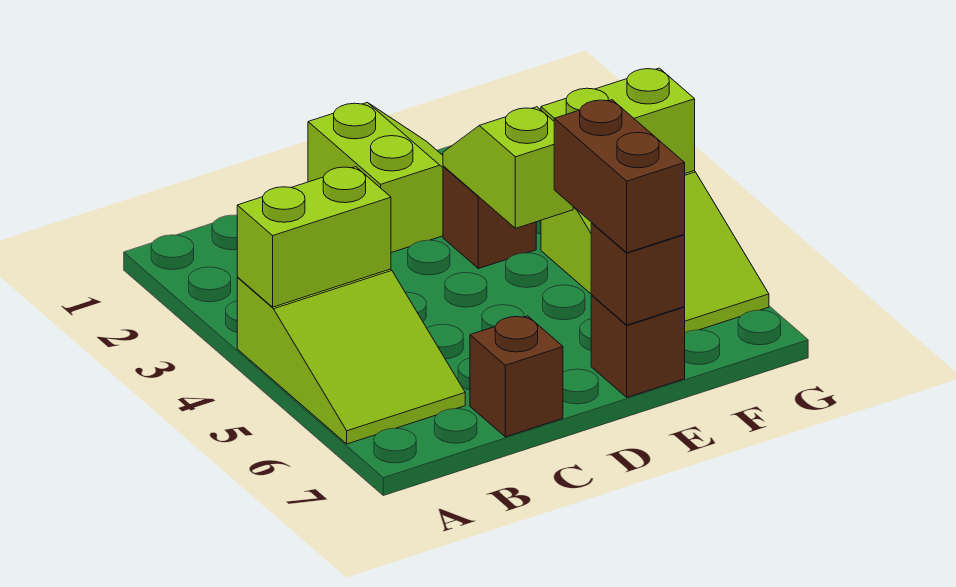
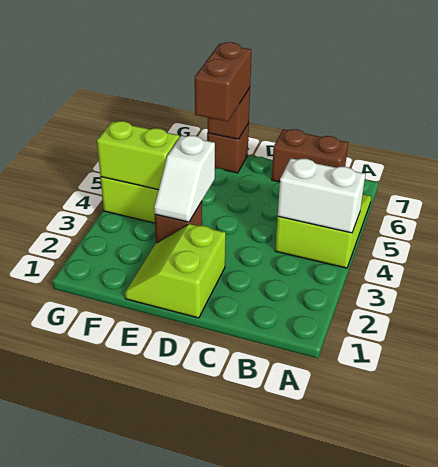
lime 1x2 brick [237,167,391,307] -> white 1x2 brick [278,158,365,233]
brown 1x1 brick [470,316,563,437] -> brown 1x2 brick [272,129,348,182]
lime 1x2 slope [443,107,573,228] -> white 1x2 slope [154,136,215,222]

